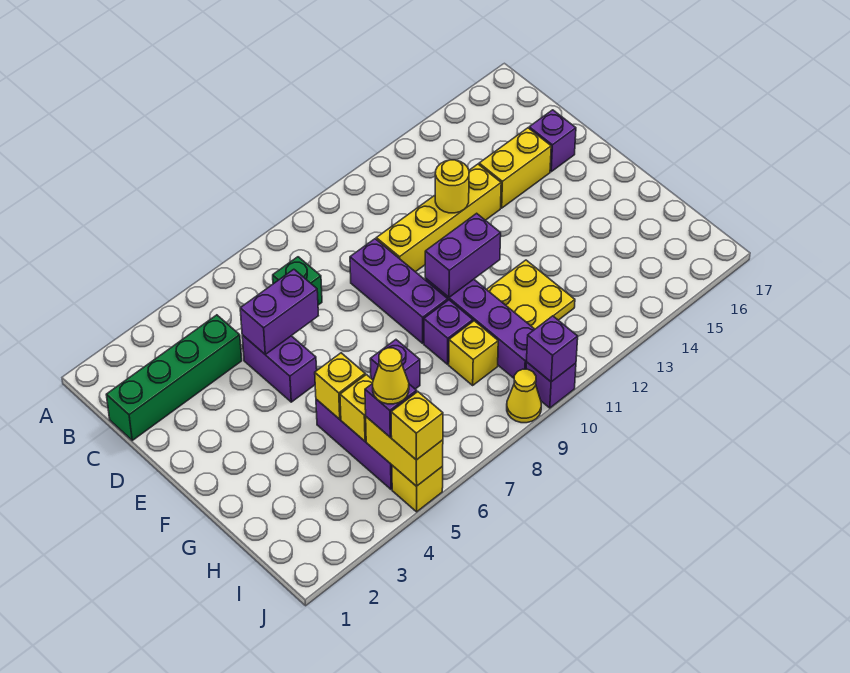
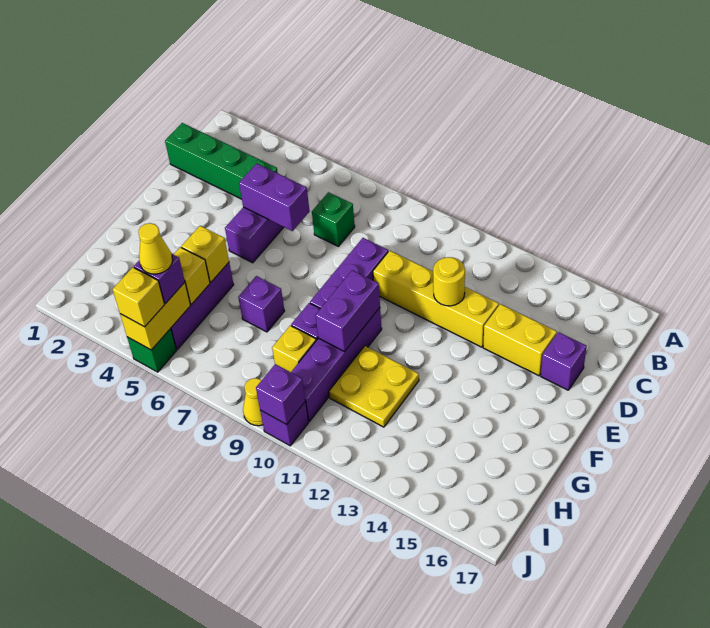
purple 1x2 brick [425,213,501,297] -> purple 1x2 brick turned to [315,270,380,352]
yellow 1x1 brick [392,465,443,512] -> green 1x1 brick [127,329,177,372]

